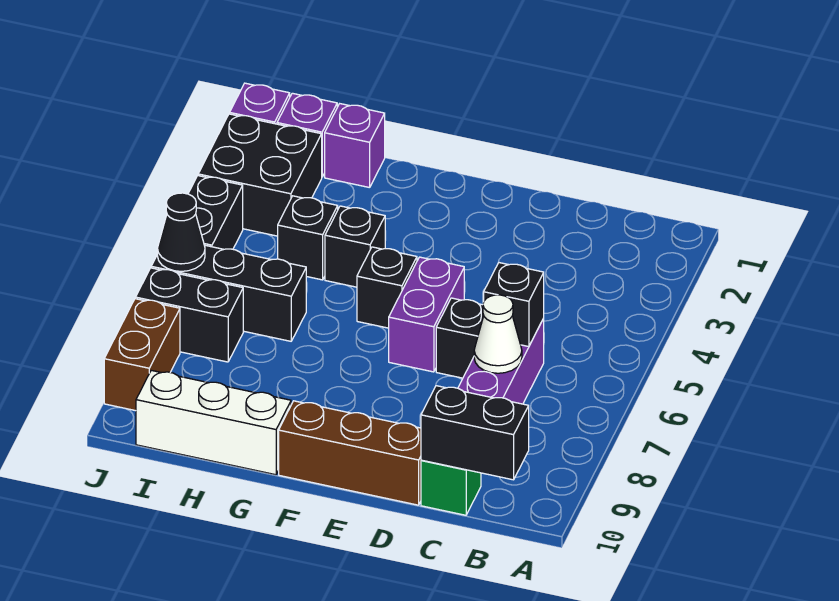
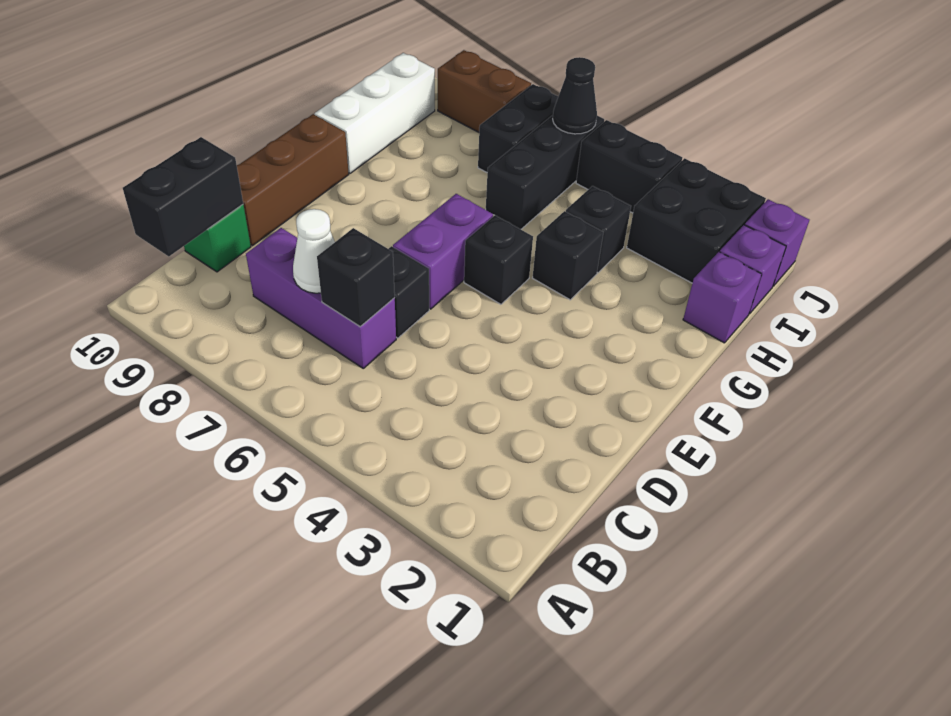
purple 1x2 brick [389,257,464,372] -> purple 1x2 brick turned to [393,194,493,309]

